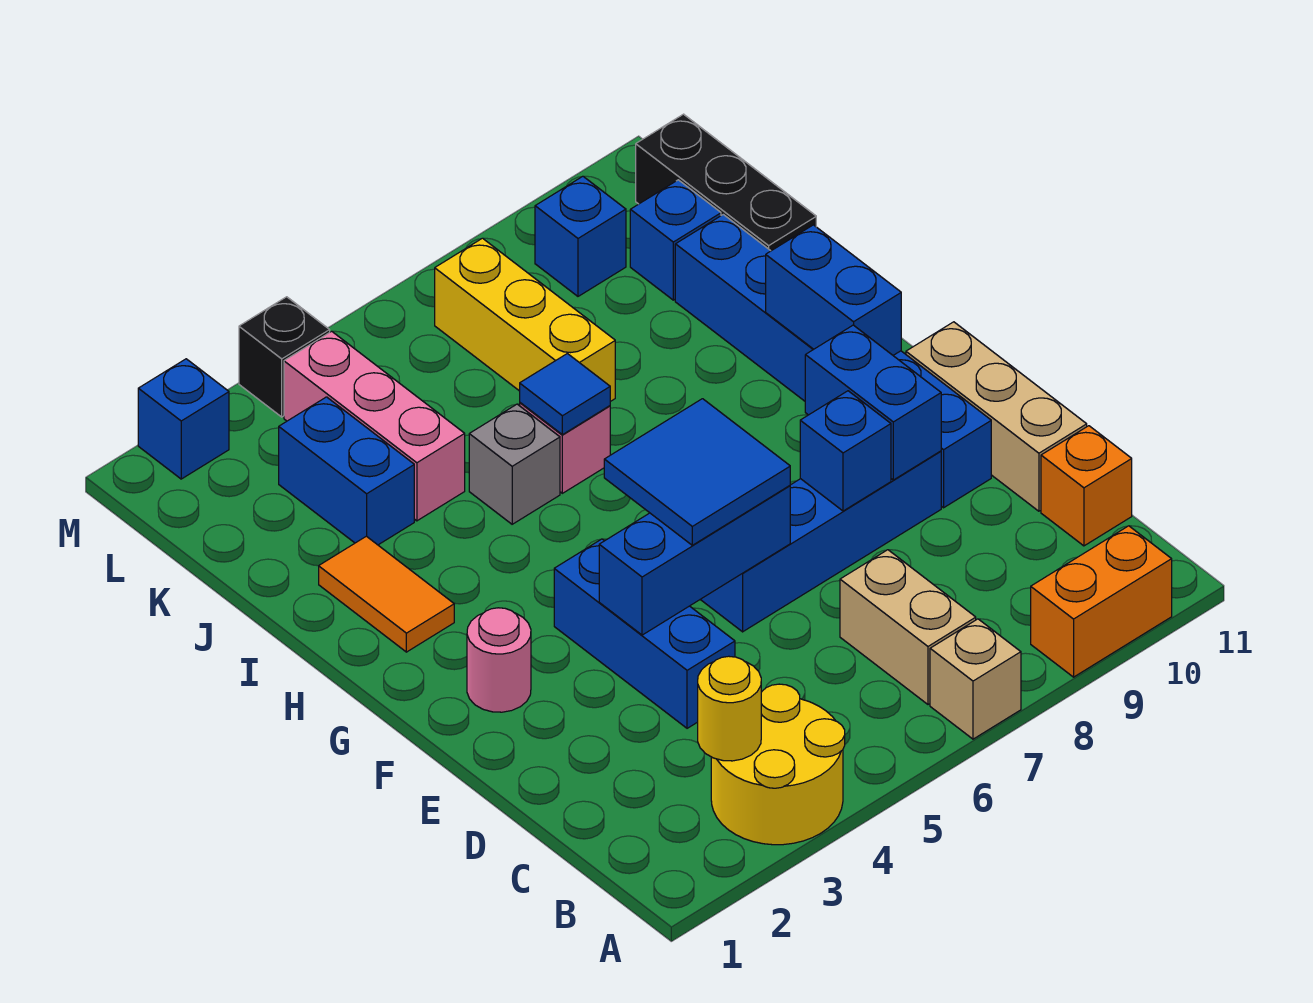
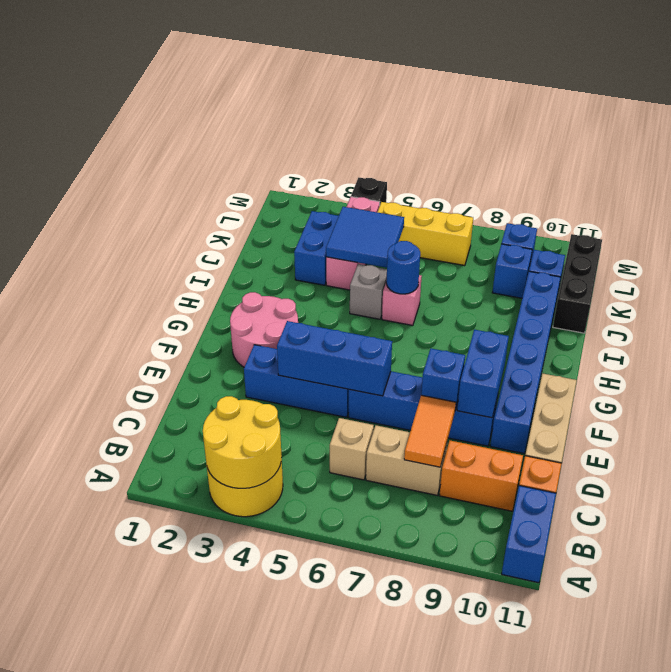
tan 1x1 brick [930,619,1021,739] -> tan 1x1 brick moved to [330,418,374,480]
orange 1x2 brick [1031,526,1172,677] -> orange 1x2 brick moved to [439,441,523,511]
yellow 1x1 round brick [698,656,761,761] -> yellow 2x2 round brick [203,396,282,488]
tan 1x2 brick [840,550,976,704] -> tan 1x2 brick turned to [366,425,447,495]
blue 1x3 brick [554,539,735,728] -> blue 1x3 brick turned to [244,345,349,417]
blue 2x2 tile [604,399,790,545] -> blue 2x2 tile moved to [326,207,404,268]
pink 1x1 round brick [467,608,531,712] -> pink 2x2 round brick [230,292,298,367]
blue 1x2 brick [766,225,901,355] -> blue 1x2 brick moved to [502,486,556,583]
orange 1x2 tile [319,536,454,652] -> orange 1x2 tile moved to [404,395,456,467]
blue 1x1 tile [520,354,610,435] -> blue 1x1 round brick [386,241,420,294]
yellow 1x3 brick [435,238,615,402] -> yellow 1x3 brick turned to [377,202,473,266]
blue 1x1 brick [138,359,229,479] -> blue 1x1 brick moved to [492,244,532,298]

